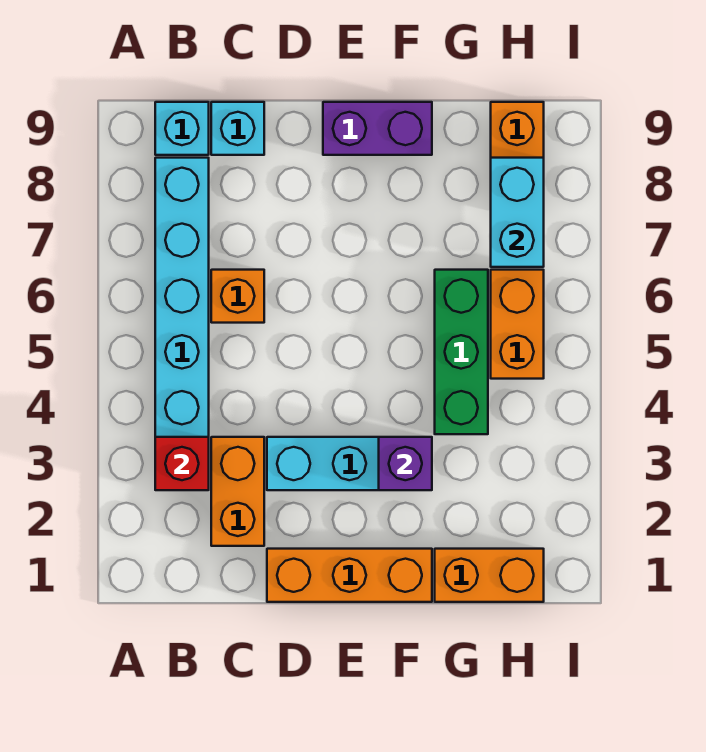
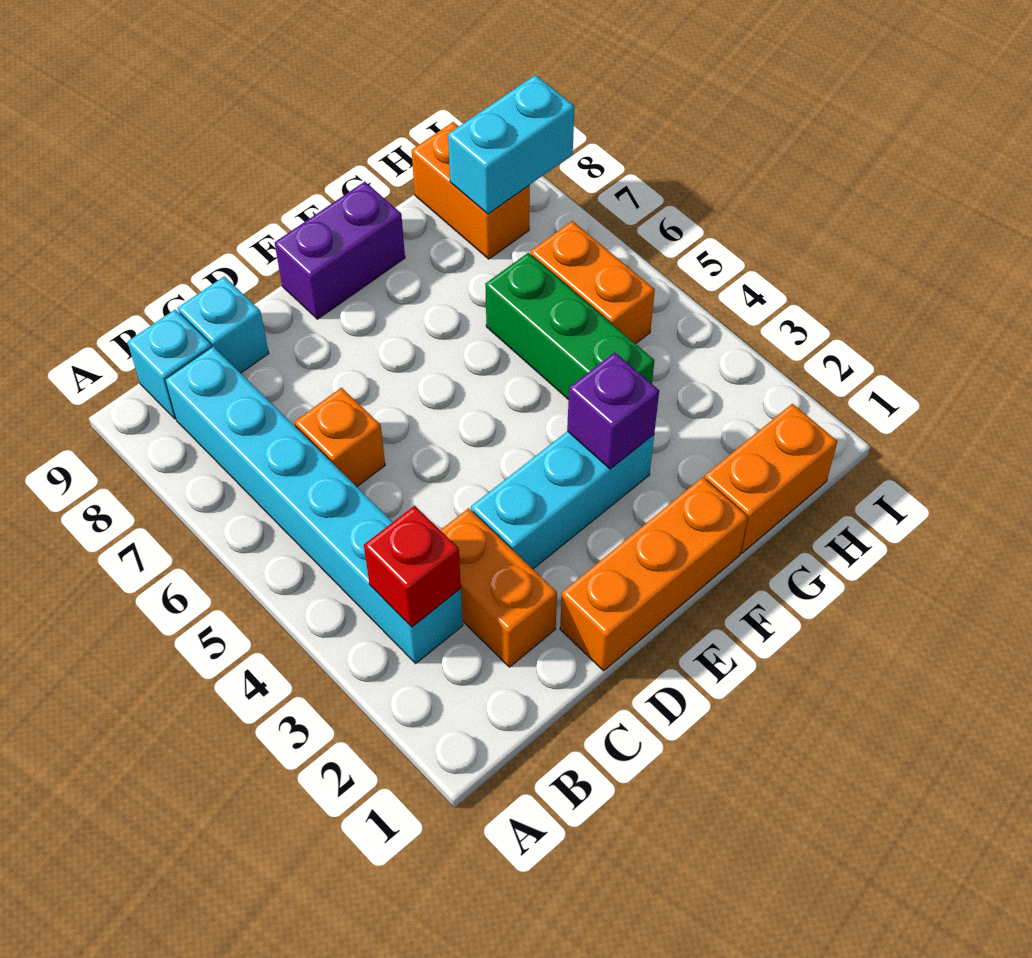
cyan 1x2 brick [491,158,544,267] -> cyan 1x2 brick turned to [448,75,574,214]

